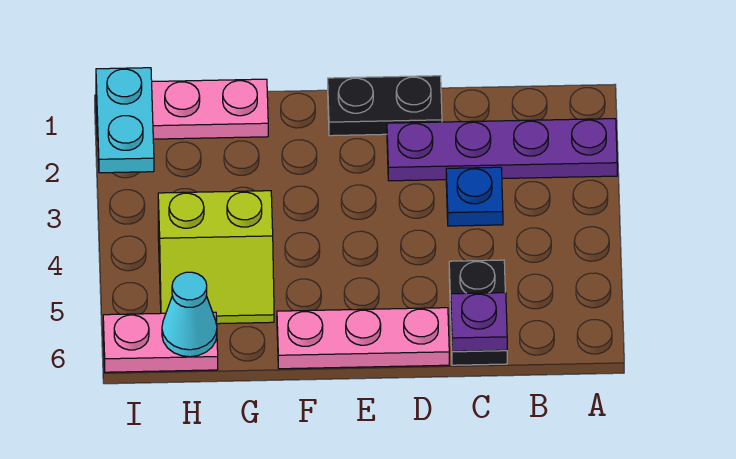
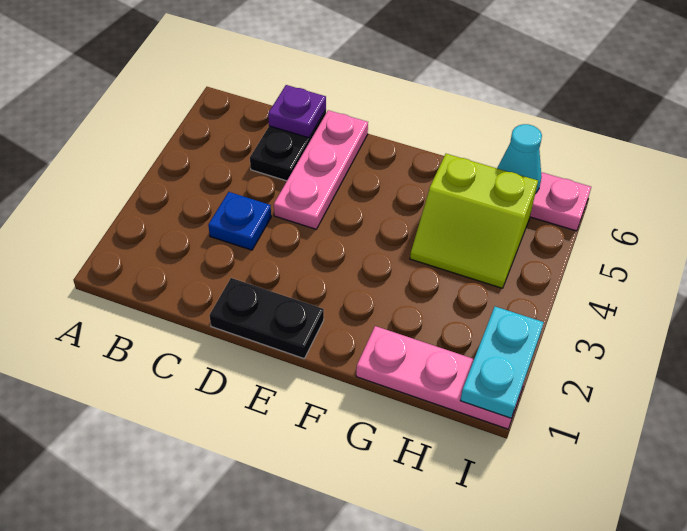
purple 1x4 plate [387,119,617,181] -> none
pink 1x3 plate [277,308,449,369] -> pink 1x3 plate turned to [274,110,368,229]
lime 2x2 slope [158,191,274,324] -> lime 2x2 slope turned to [410,154,538,288]

